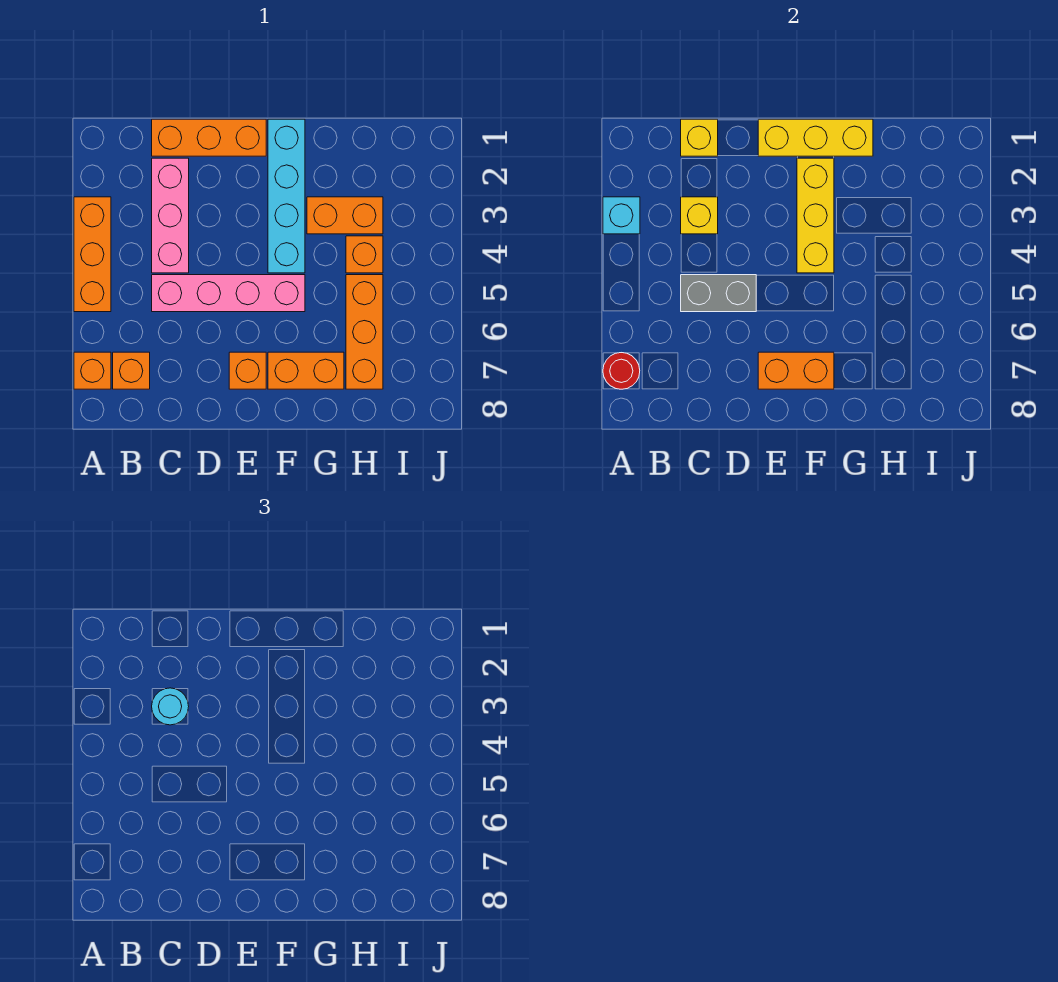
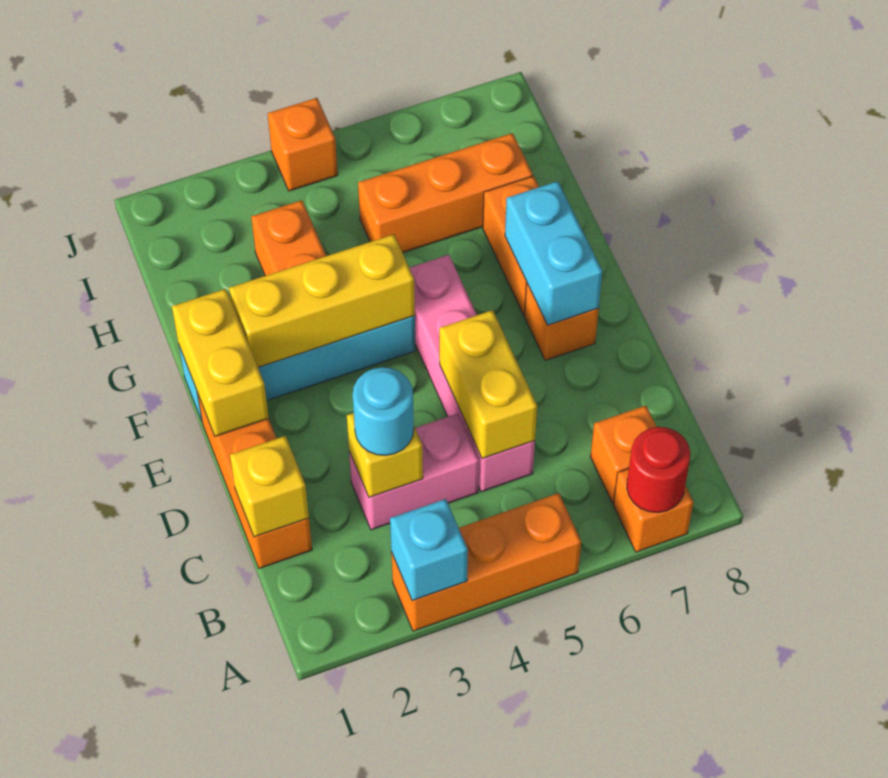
pink 1x3 brick [152,158,189,273] -> pink 1x2 brick [349,414,479,530]
grey 1x2 brick [681,275,756,312] -> yellow 1x2 brick [439,310,537,459]
yellow 1x3 brick [758,119,873,156] -> yellow 1x2 brick [172,289,269,436]
orange 1x2 brick [758,352,834,389] -> cyan 1x2 brick [505,181,603,325]
orange 1x1 brick [346,236,383,273] -> orange 1x1 brick moved to [268,98,338,191]

